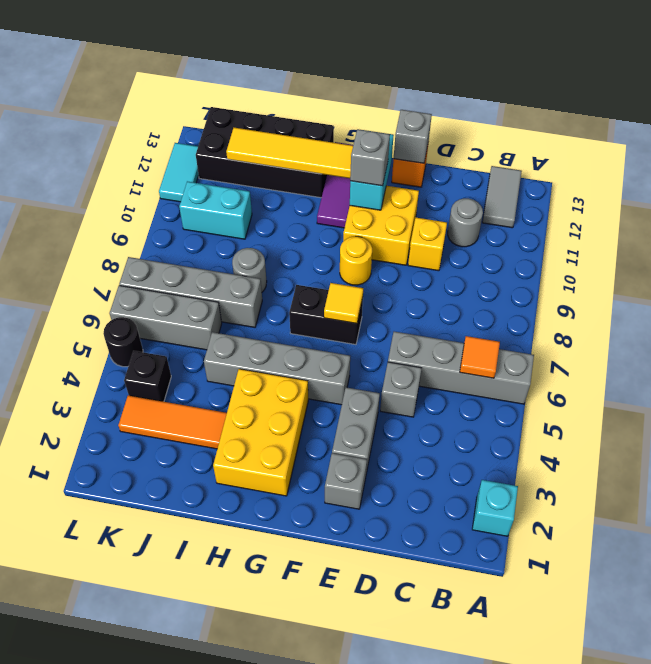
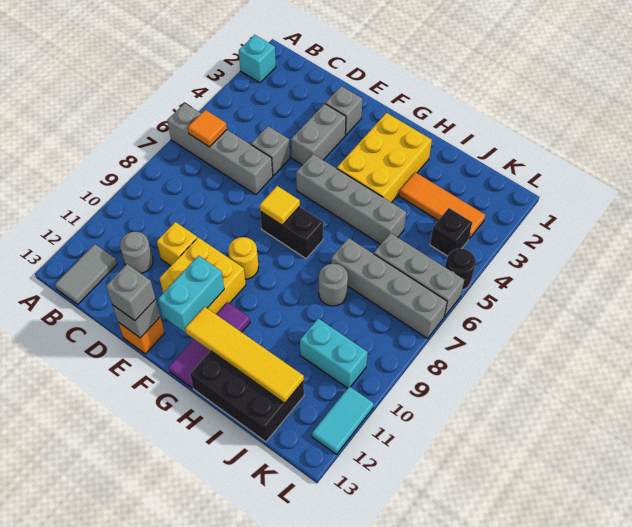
grey 1x1 brick [350,129,390,186] -> grey 1x1 brick moved to [106,264,155,321]
black 2x4 brick [196,107,334,198] -> black 2x3 brick [190,351,304,442]

